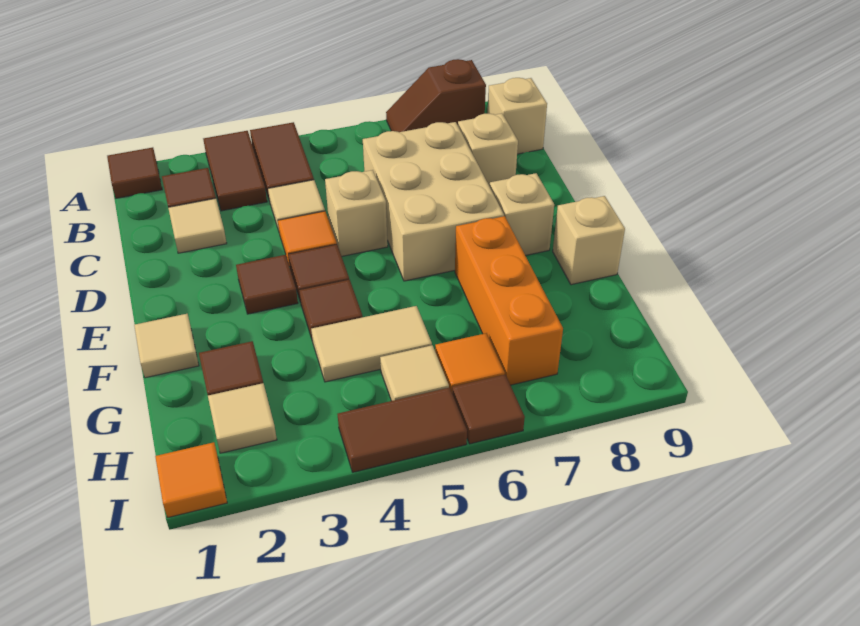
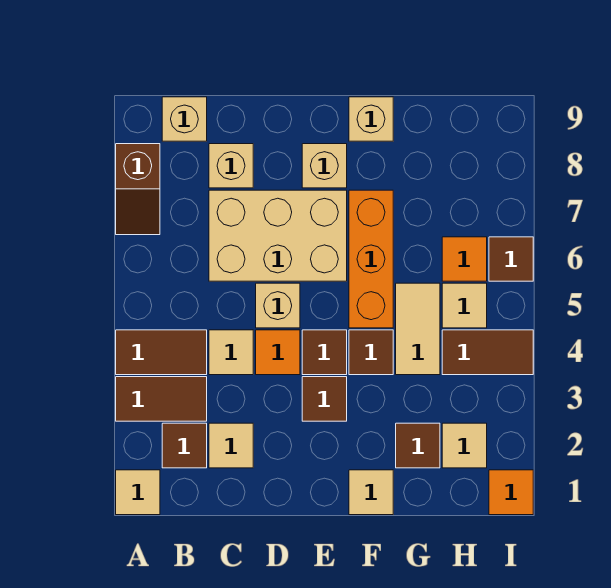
brown 1x1 tile [107,147,162,198] -> tan 1x1 tile [116,470,160,515]
orange 1x3 brick [455,216,563,385] -> orange 1x3 brick turned to [349,190,393,328]
brown 1x2 tile [338,388,467,472] -> brown 1x2 tile turned to [442,330,533,375]

